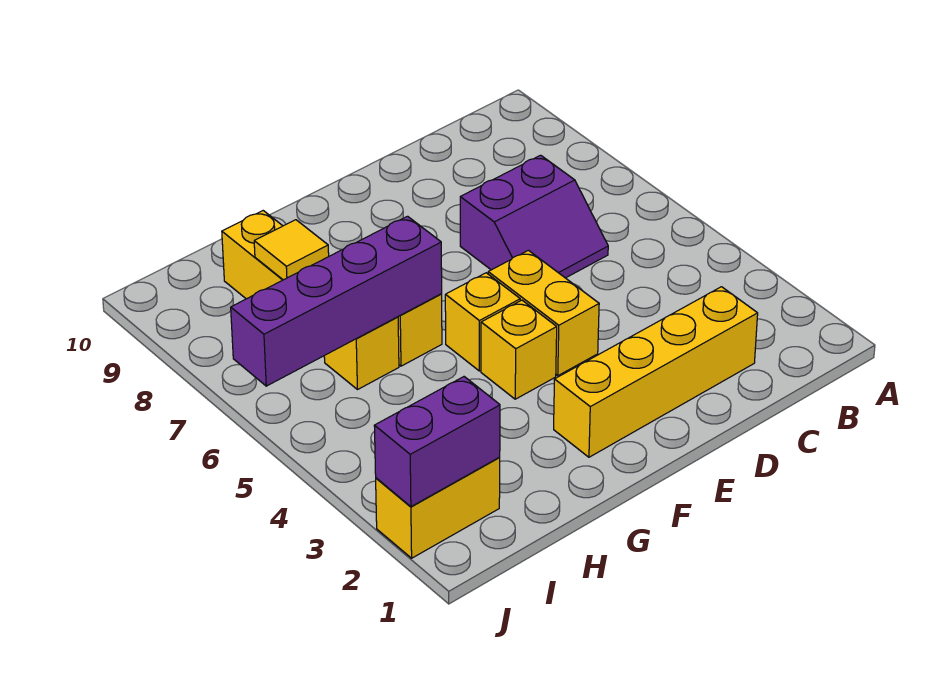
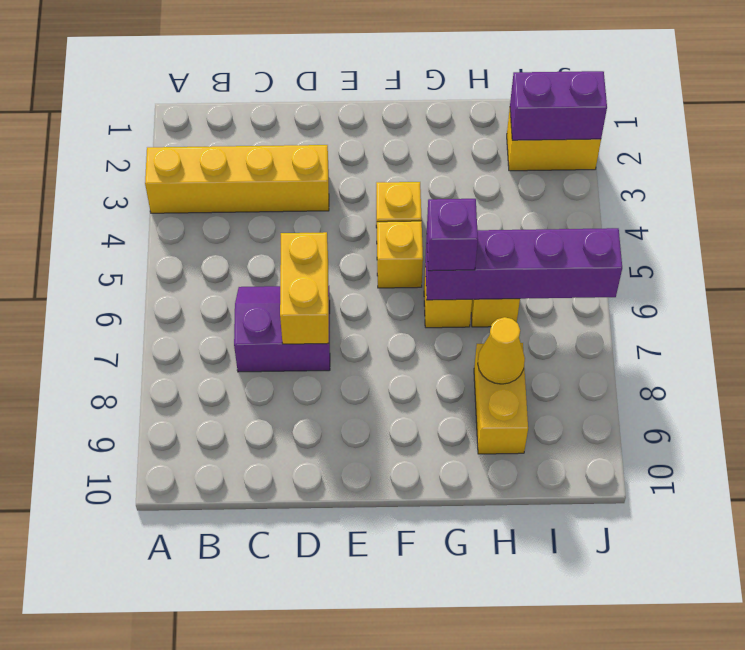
yellow 1x4 brick [554,287,758,457] -> yellow 1x4 brick moved to [145,145,329,213]
yellow 1x2 brick [488,250,599,376] -> yellow 1x2 brick moved to [280,232,329,344]
none -> purple 1x1 brick [427,199,478,271]
yellow 1x1 tile [254,220,329,280] -> yellow 1x1 cone [478,317,525,384]

